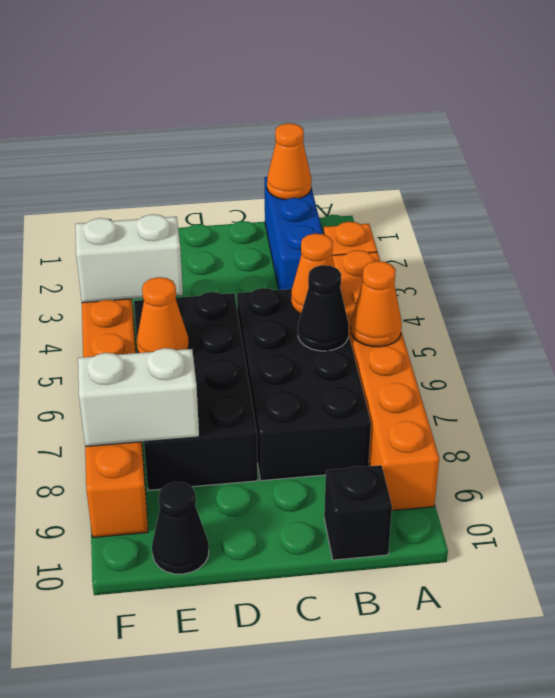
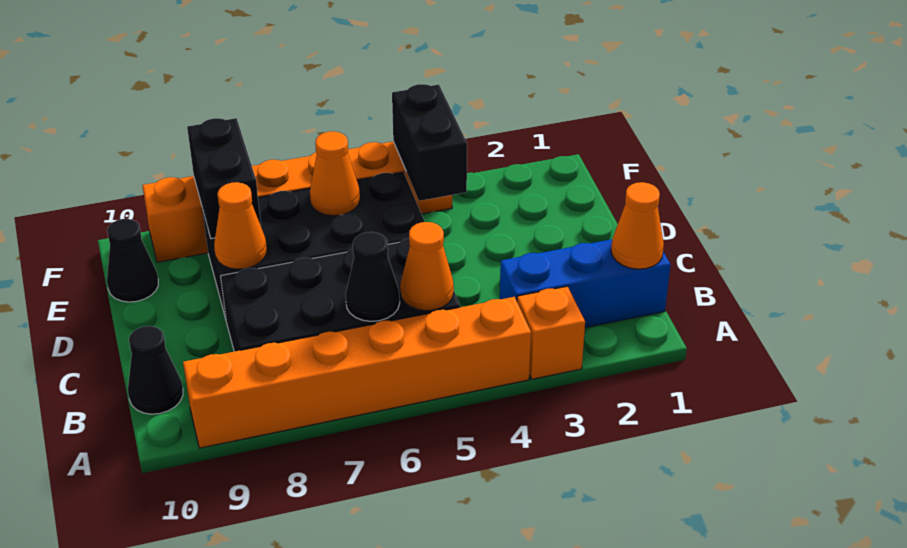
orange 1x1 cone [351,261,402,347] -> orange 1x1 cone moved to [214,182,267,269]
black 1x1 brick [324,465,392,560] -> black 1x1 cone [128,326,183,414]
white 1x2 brick [75,214,183,303] -> black 1x2 brick [392,84,467,201]
white 1x2 brick [78,348,199,447] -> black 1x2 brick [187,118,261,239]

